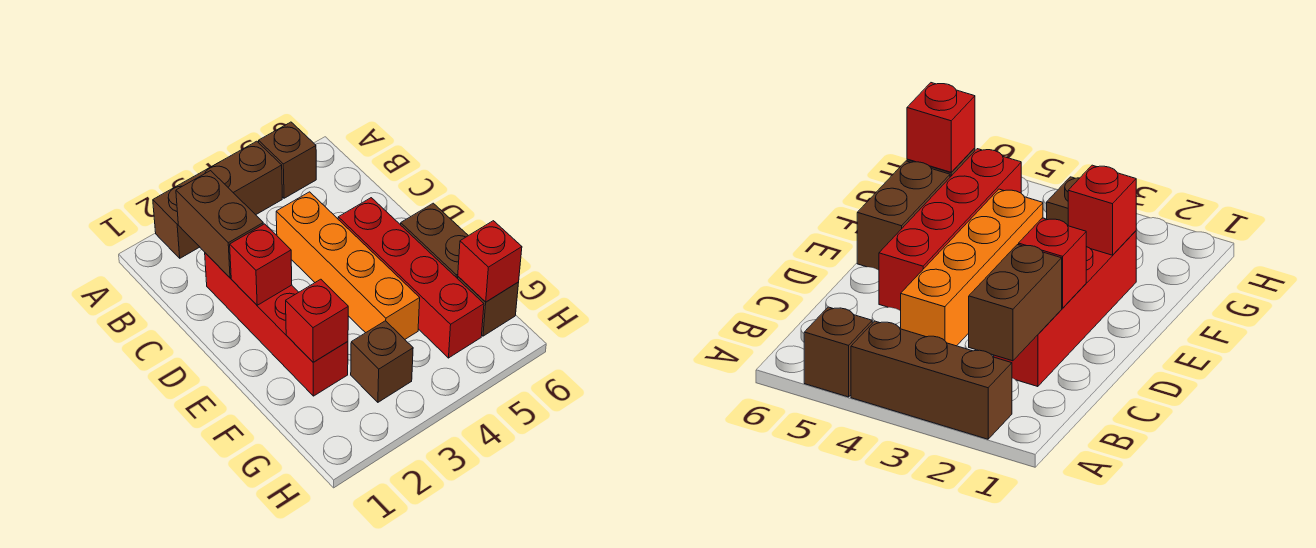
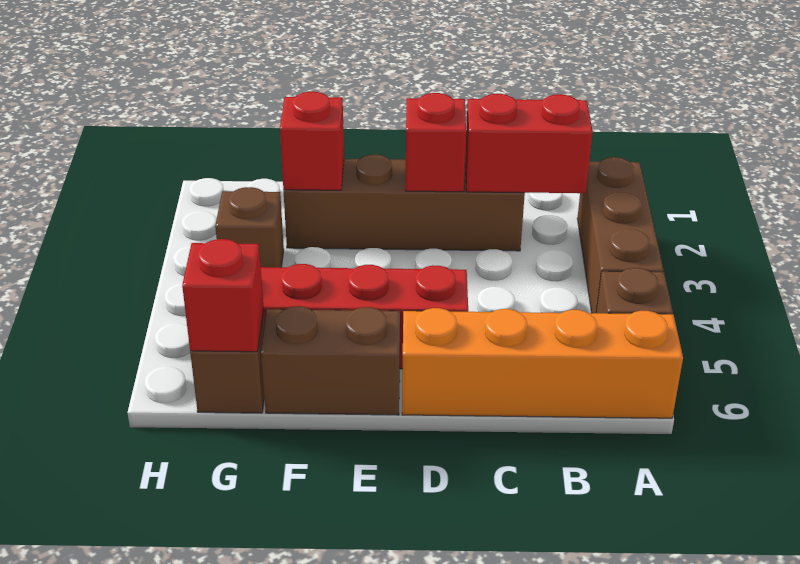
brown 1x2 brick [176,171,263,278] -> red 1x2 brick [465,94,593,193]
red 1x4 brick [205,253,348,396] -> brown 1x4 brick [283,155,525,251]
orange 1x4 brick [276,192,420,339] -> orange 1x4 brick moved to [402,308,683,418]

